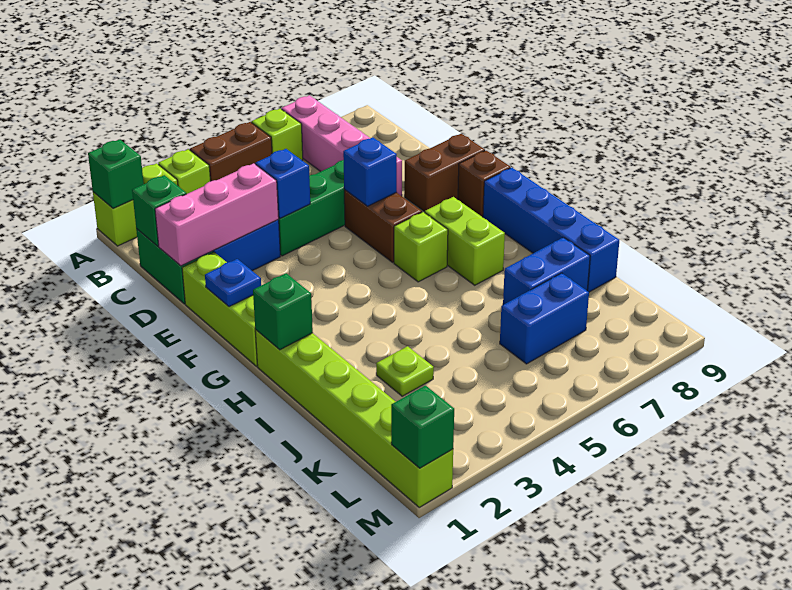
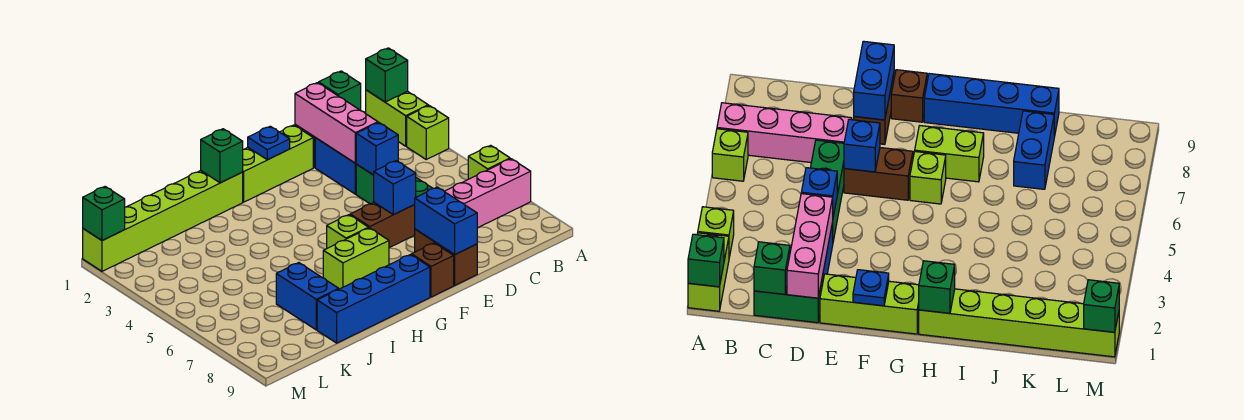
brown 1x2 brick [190,122,272,181] -> none
lime 1x1 plate [376,346,434,396] -> none
blue 1x2 brick [500,273,589,364] -> blue 1x2 brick moved to [414,187,477,254]

